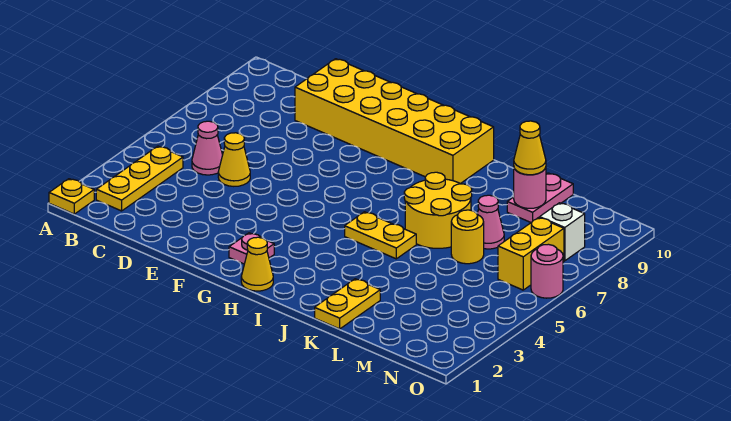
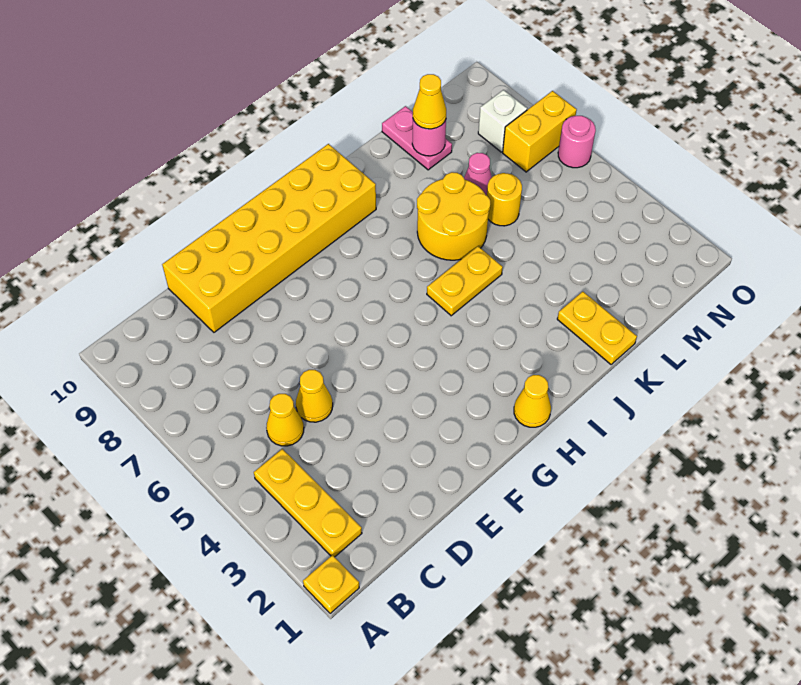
pink 1x1 cone [192,121,223,175] -> yellow 1x1 cone [266,394,304,446]
pink 1x1 plate [229,233,274,264] -> none
yellow 1x2 brick [498,217,564,290] -> yellow 1x2 brick turned to [503,91,577,172]

